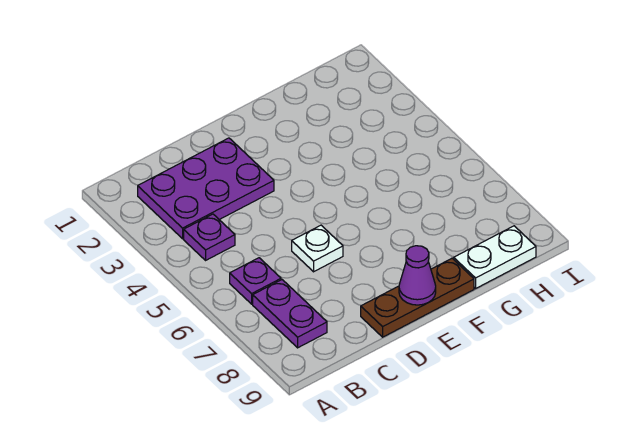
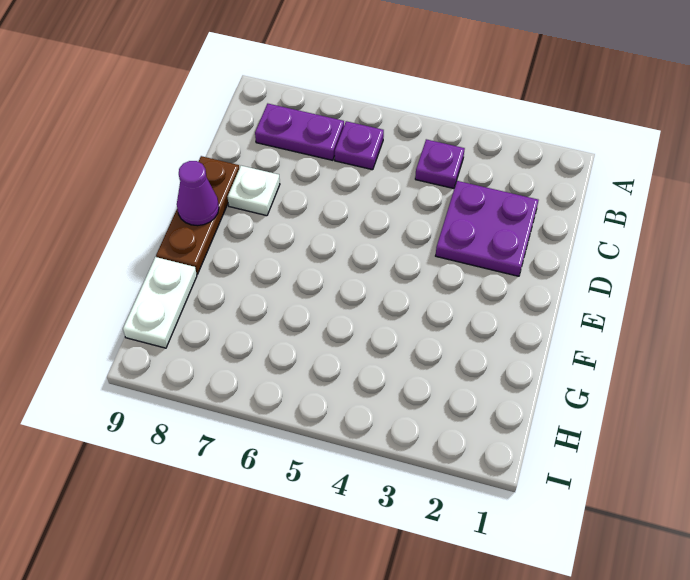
purple 2x3 plate [138,138,274,239] -> purple 2x2 plate [436,181,539,276]
white 1x1 plate [292,225,343,272] -> white 1x1 plate moved to [228,166,280,216]

